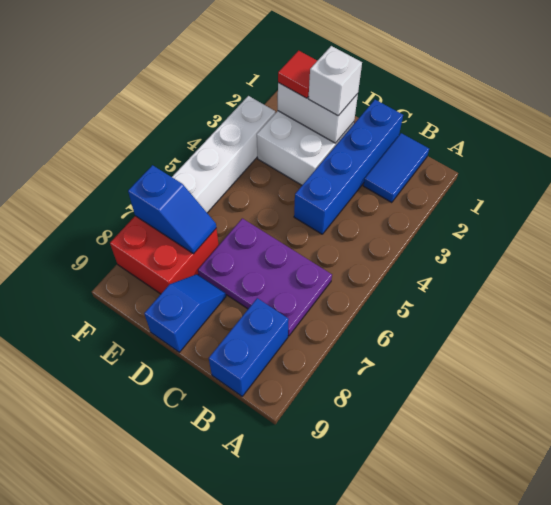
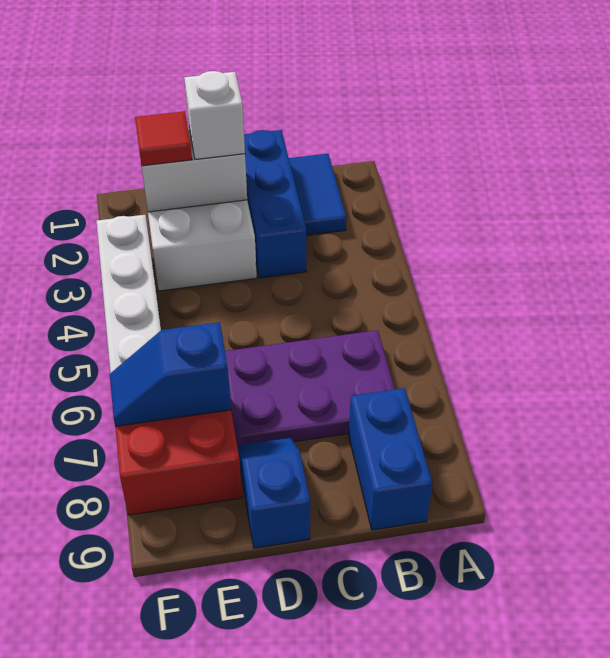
blue 1x4 brick [294,100,403,234] -> blue 1x3 brick [244,130,306,278]
blue 1x2 slope [128,165,216,254] -> blue 1x2 slope turned to [110,322,231,426]

